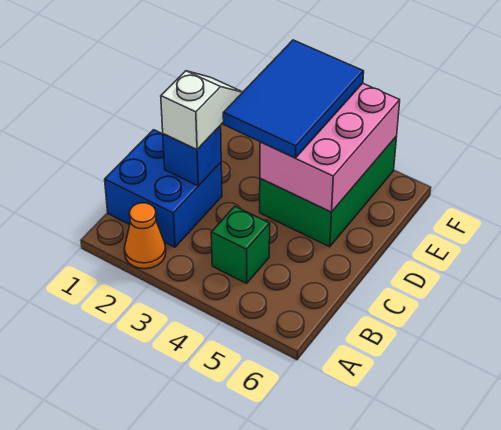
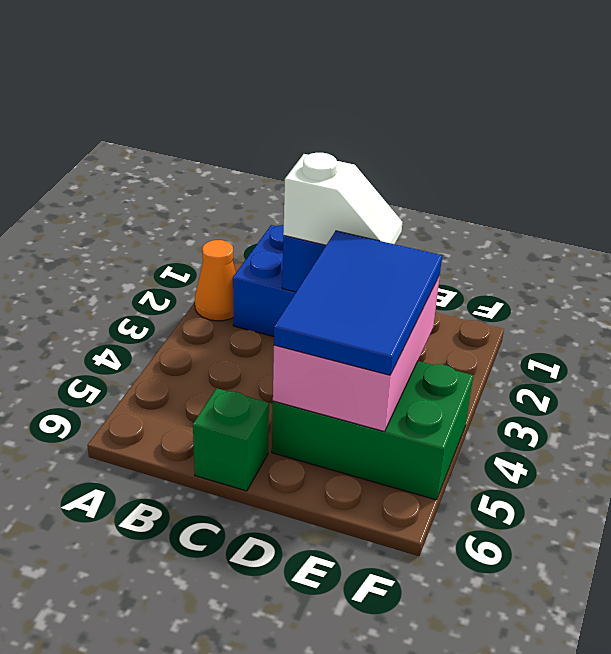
green 1x1 brick [211,206,270,283] -> green 1x1 brick moved to [193,388,269,491]
blue 2x3 tile [223,40,364,158] -> blue 2x3 tile turned to [274,231,442,375]
pink 2x3 brick [260,83,400,212] -> pink 2x3 brick turned to [273,275,440,432]

